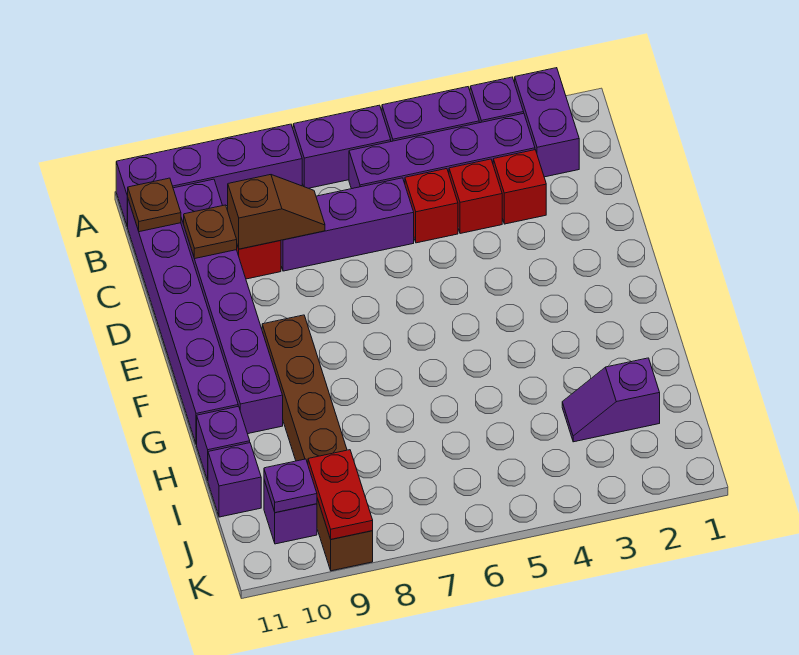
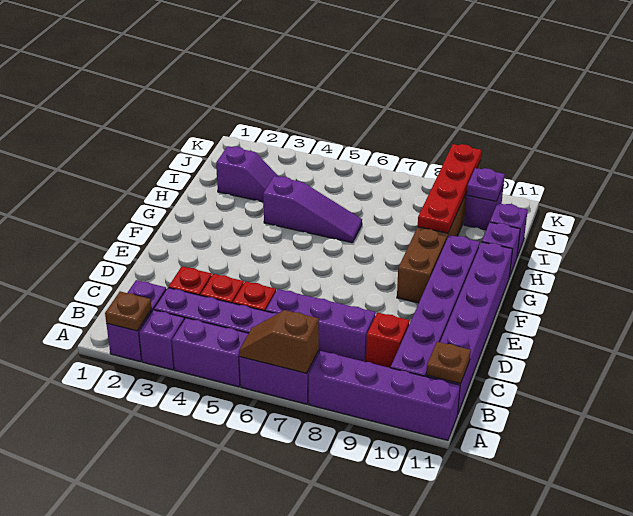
brown 1x2 slope [228,175,325,249] -> brown 1x2 slope moved to [239,310,319,373]
brown 1x1 plate [184,205,237,259] -> brown 1x1 plate moved to [105,292,152,331]
none -> purple 1x3 slope [263,176,362,243]
red 1x2 plate [308,450,373,539] -> red 1x4 plate [418,144,481,233]

